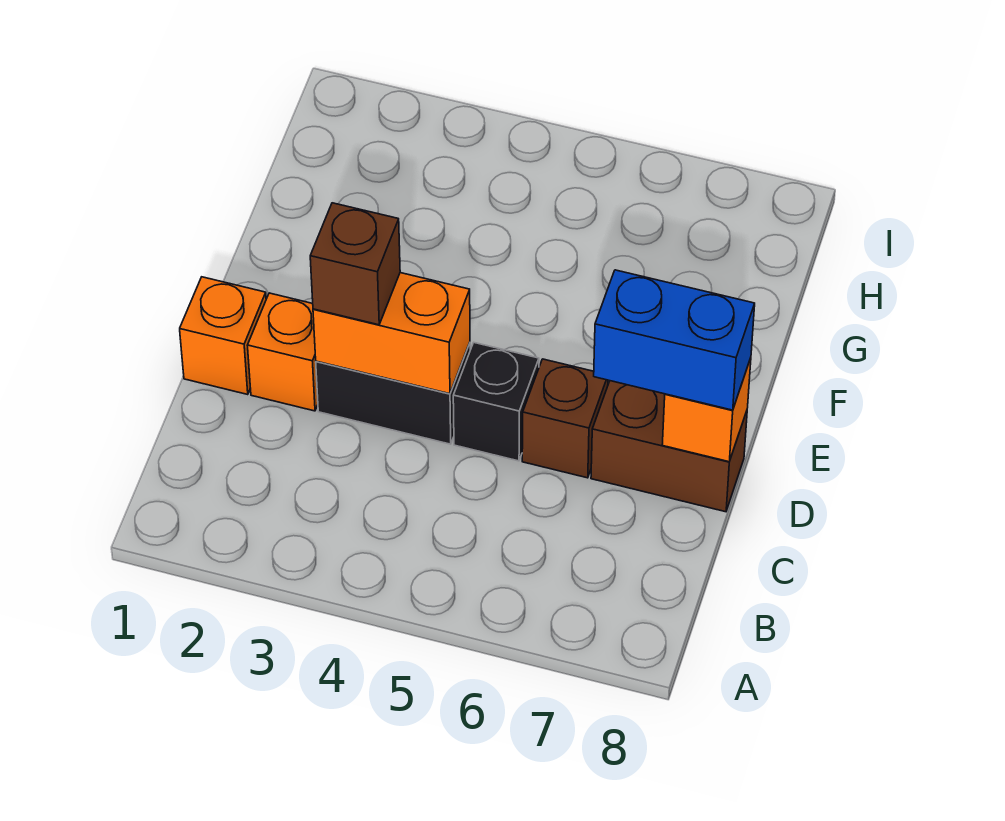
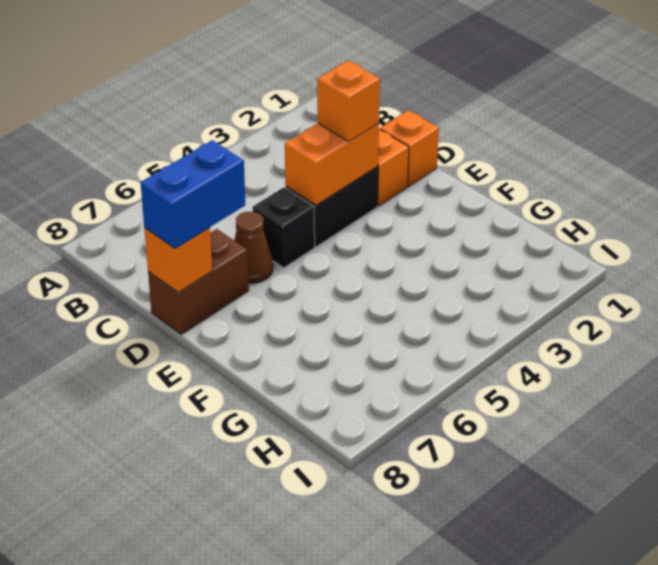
brown 1x1 brick [310,203,400,325] -> orange 1x1 brick [317,60,380,141]
brown 1x1 brick [522,359,608,478] -> brown 1x1 cone [234,212,273,283]

